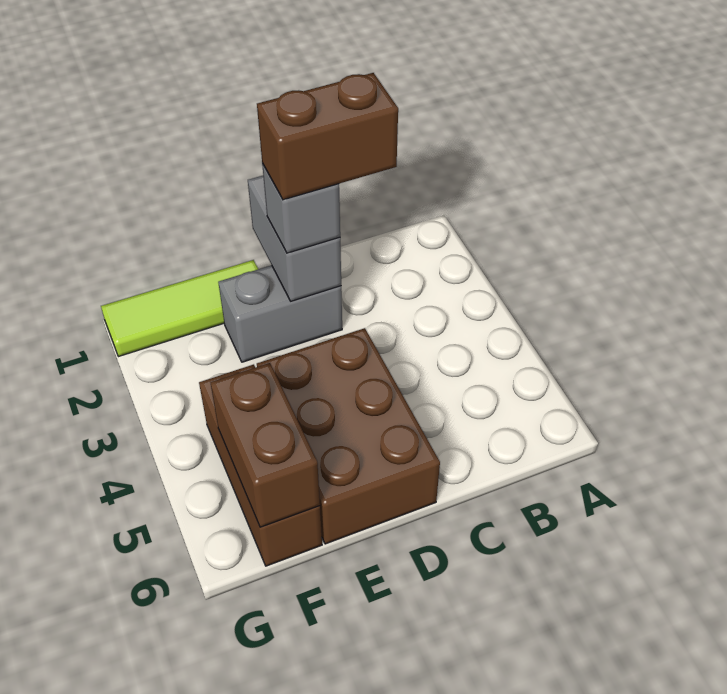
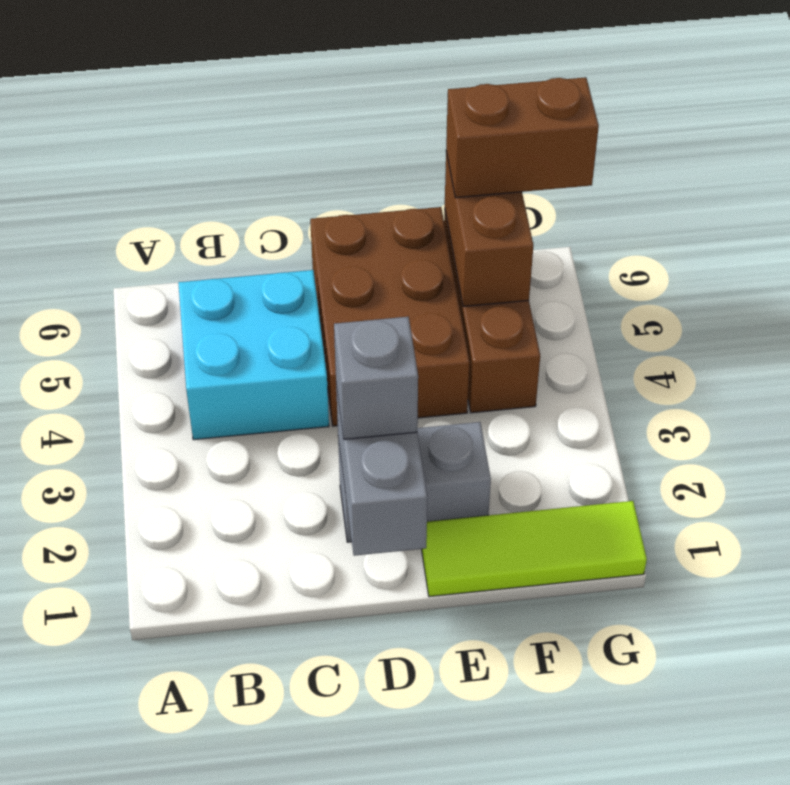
none -> cyan 2x2 brick [178,270,329,440]
brown 1x2 brick [257,73,398,200] -> brown 1x2 brick moved to [446,77,599,198]

